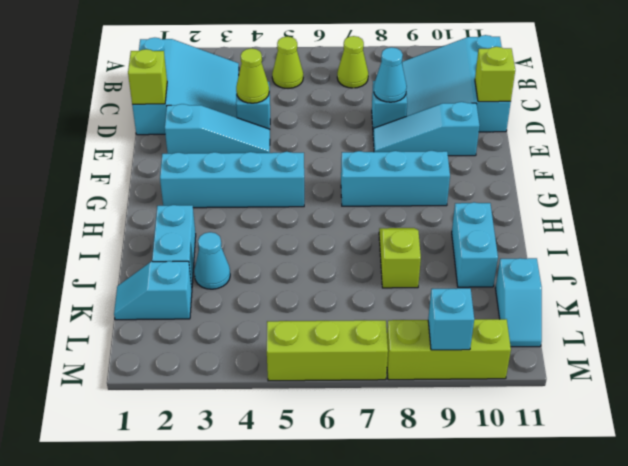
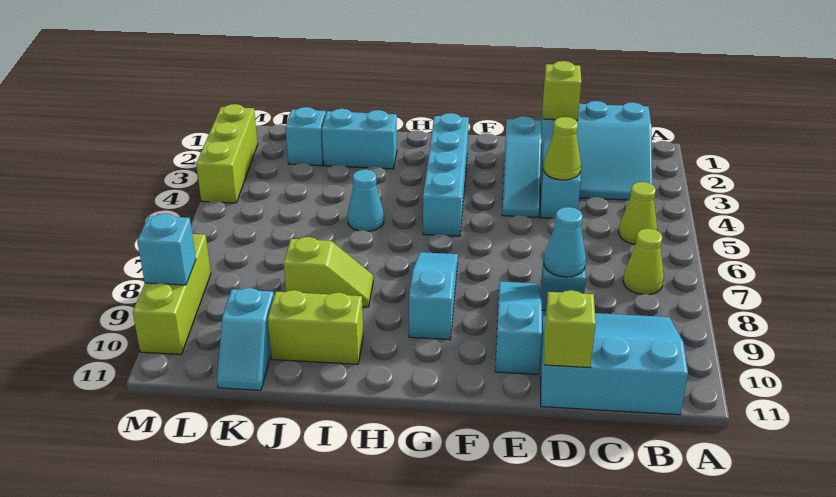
cyan 1x3 brick [341,151,450,206] -> cyan 1x3 slope [409,252,458,340]
cyan 1x2 brick [452,202,498,287] -> lime 1x2 brick [268,290,363,364]
cyan 1x1 cone [194,232,230,289] -> cyan 1x1 cone moved to [348,169,384,231]
cyan 1x2 slope [495,258,542,347] -> cyan 1x2 slope turned to [217,288,274,390]
lime 1x3 brick [267,320,388,381] -> lime 1x3 brick moved to [196,104,258,203]

